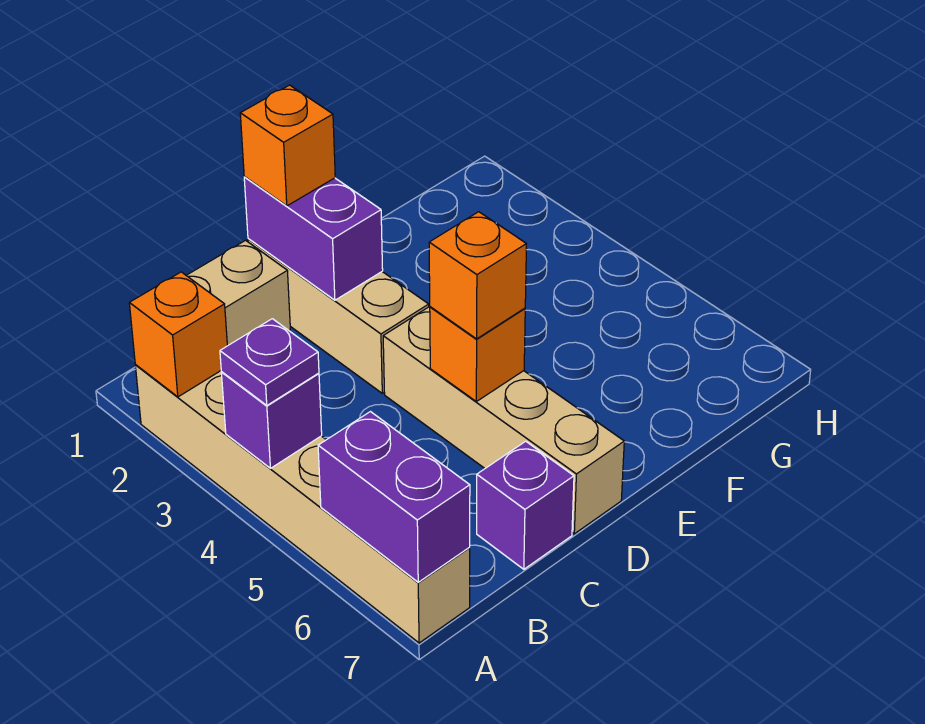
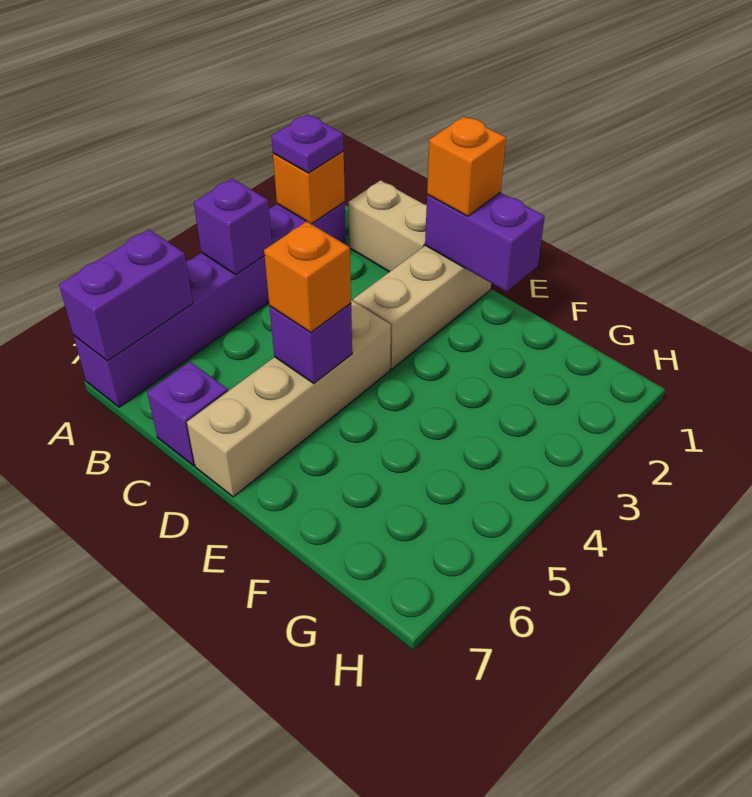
tan 1x6 brick [135,365,470,643] -> purple 1x6 brick [74,202,346,407]
purple 1x1 plate [220,319,319,405] -> purple 1x1 plate moved to [271,114,344,173]
purple 1x2 brick [244,177,383,300] -> purple 1x2 brick turned to [425,192,545,291]
orange 1x1 brick [430,307,525,401] -> purple 1x1 brick [269,303,352,383]

